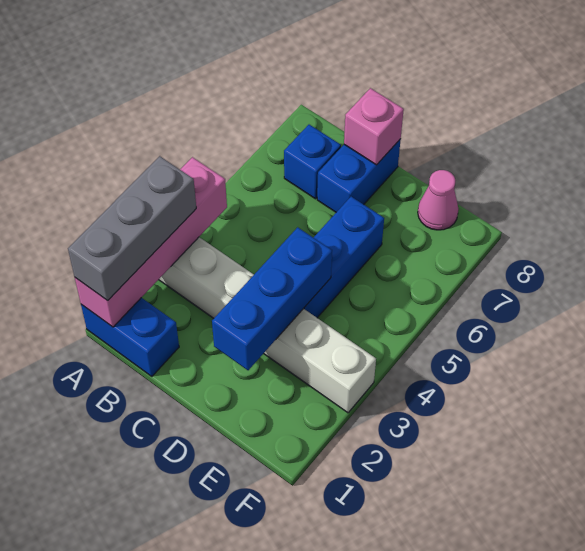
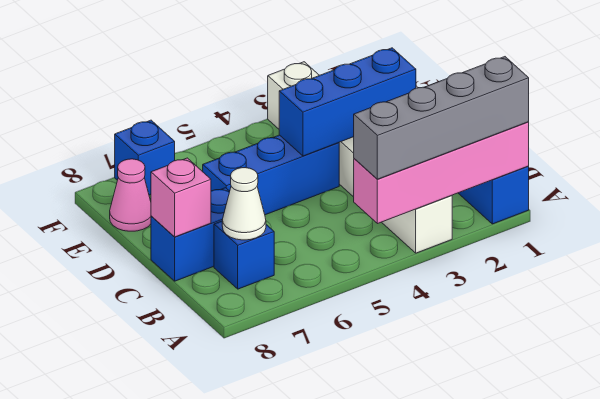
grey 1x3 brick [68,156,196,301] -> grey 1x4 brick [354,57,529,179]
none -> white 1x1 cone [222,168,266,240]
none -> blue 1x1 brick [115,120,175,195]

